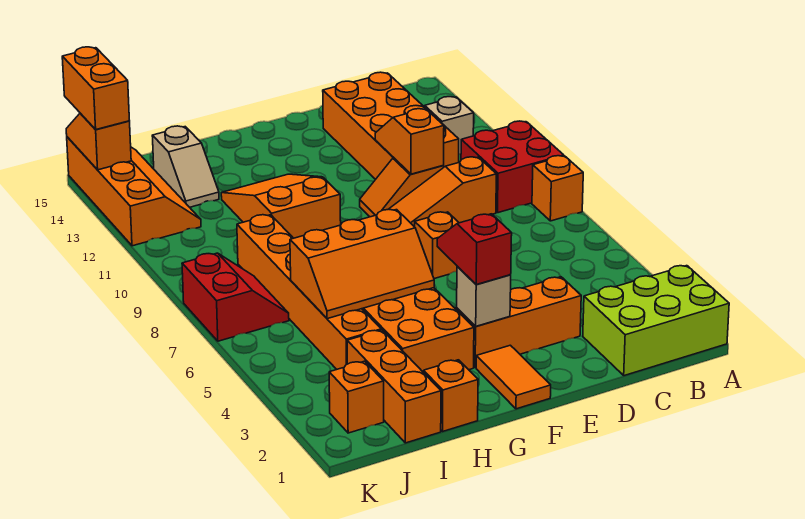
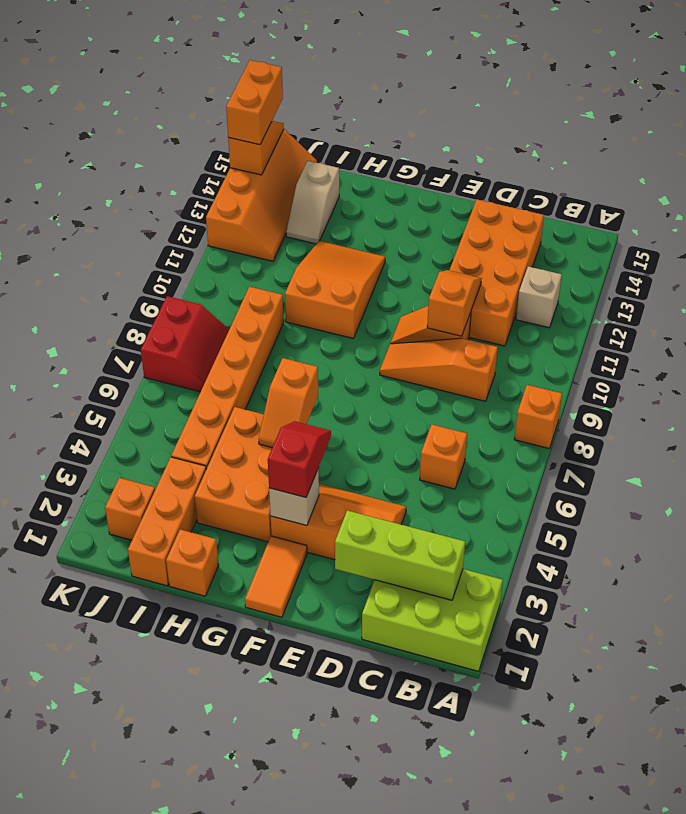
red 2x2 brick [461,121,564,213] -> none
none -> lime 1x3 brick [335,510,465,600]
orange 1x1 brick [415,212,459,279] -> orange 1x1 brick moved to [420,425,467,489]
orange 2x3 slope [290,210,434,319] -> orange 1x2 slope [259,358,318,447]

